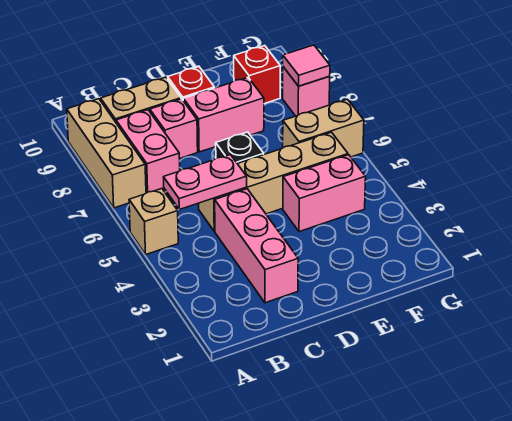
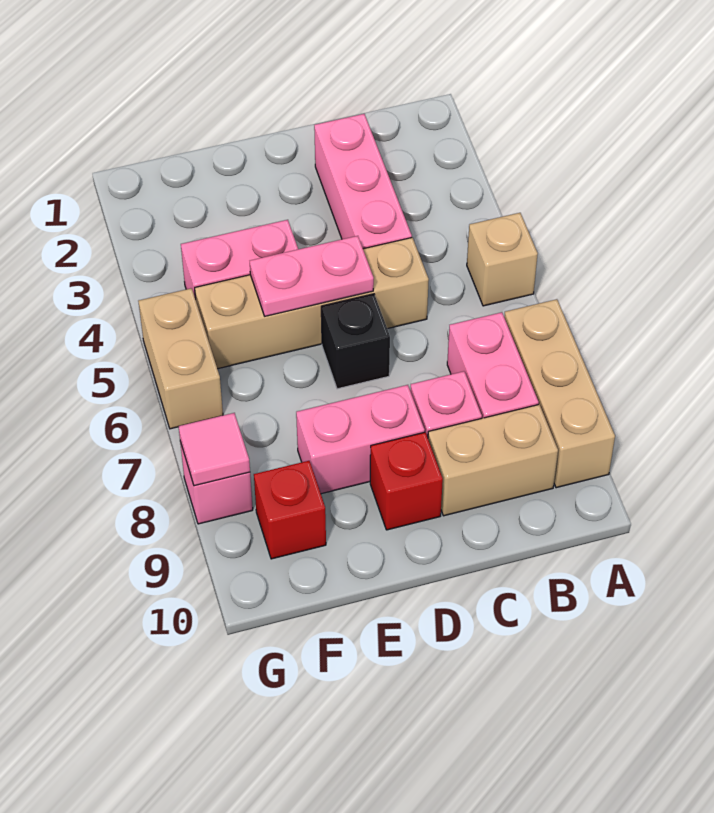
pink 1x2 plate [163,155,247,209] -> pink 1x2 plate moved to [250,236,374,316]
tan 1x2 brick [283,99,364,157] -> tan 1x2 brick turned to [138,288,223,429]

